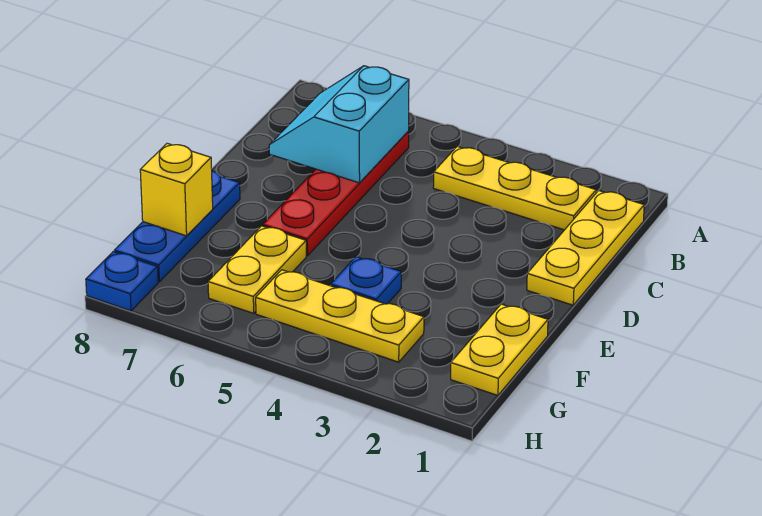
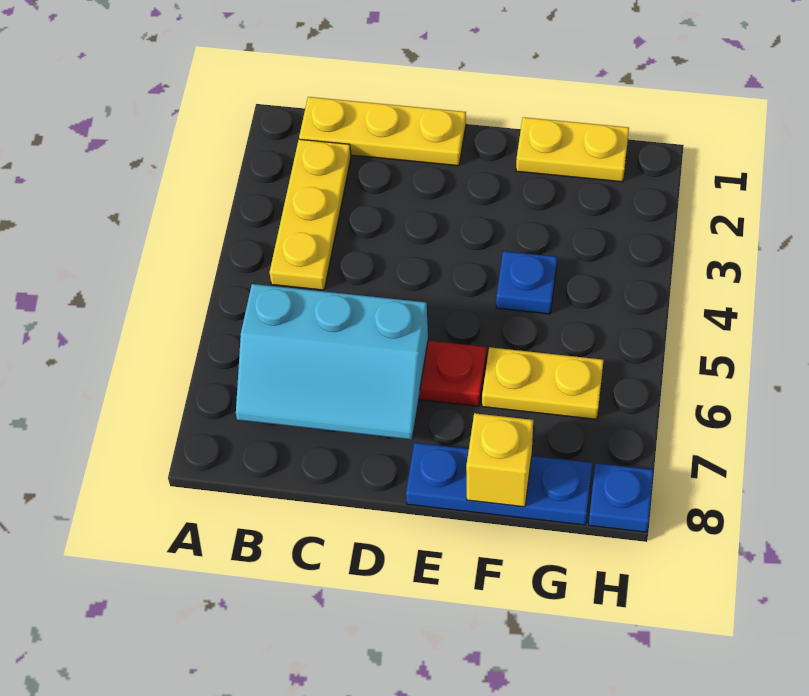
cyan 2x2 slope [269,66,409,183] -> cyan 2x3 slope [236,284,428,439]
yellow 1x3 plate [256,270,424,362] -> none

